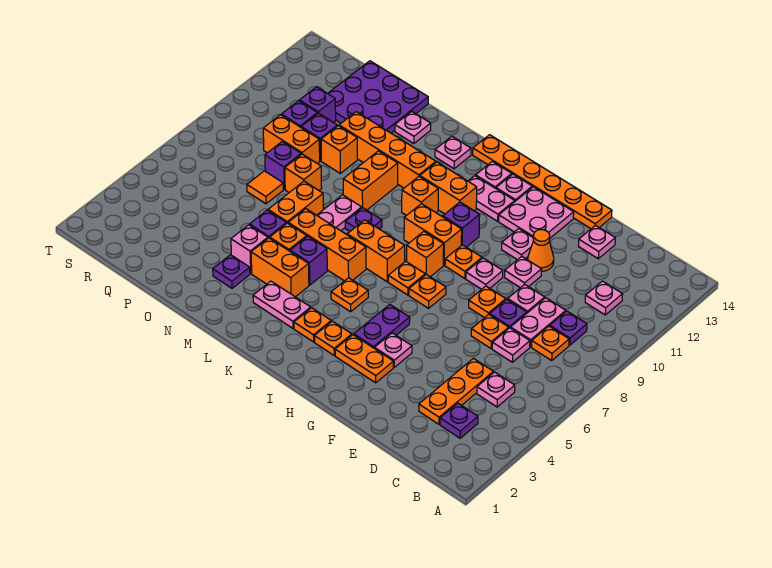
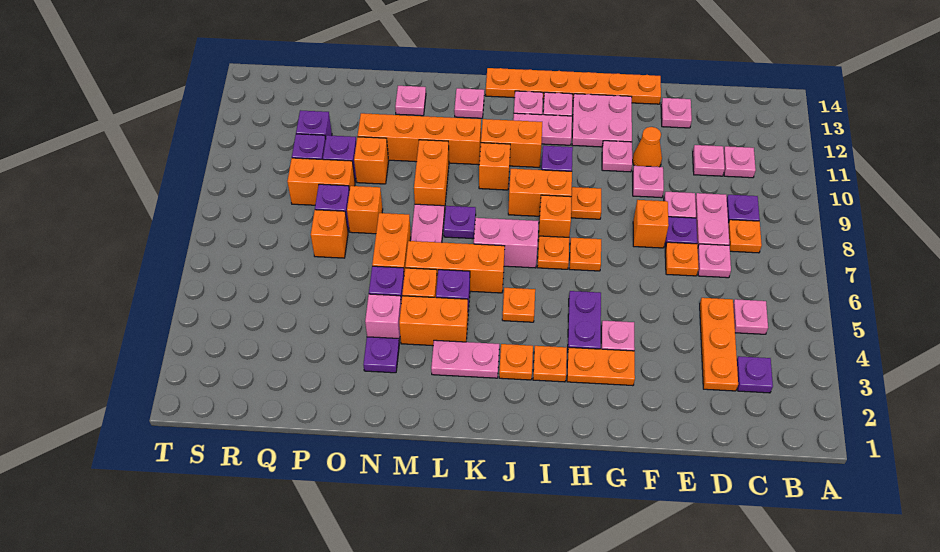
orange 1x1 plate [469,286,506,318] -> orange 1x1 brick [633,200,669,248]
pink 1x1 plate [466,258,503,289] -> pink 1x1 plate moved to [693,145,725,176]
orange 1x2 brick [347,220,405,282] -> pink 1x2 brick [474,218,539,268]
purple 3x3 plate [328,61,428,133] -> none
orange 1x1 tile [247,171,283,204] -> orange 1x1 brick [311,210,348,258]

